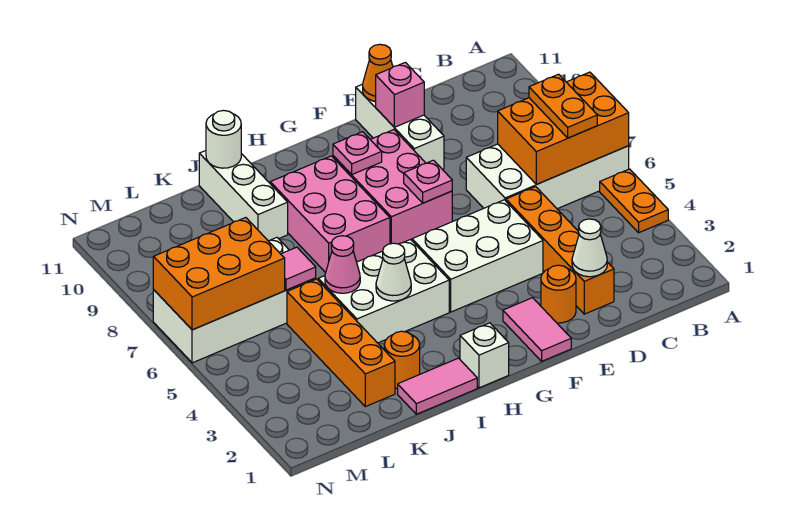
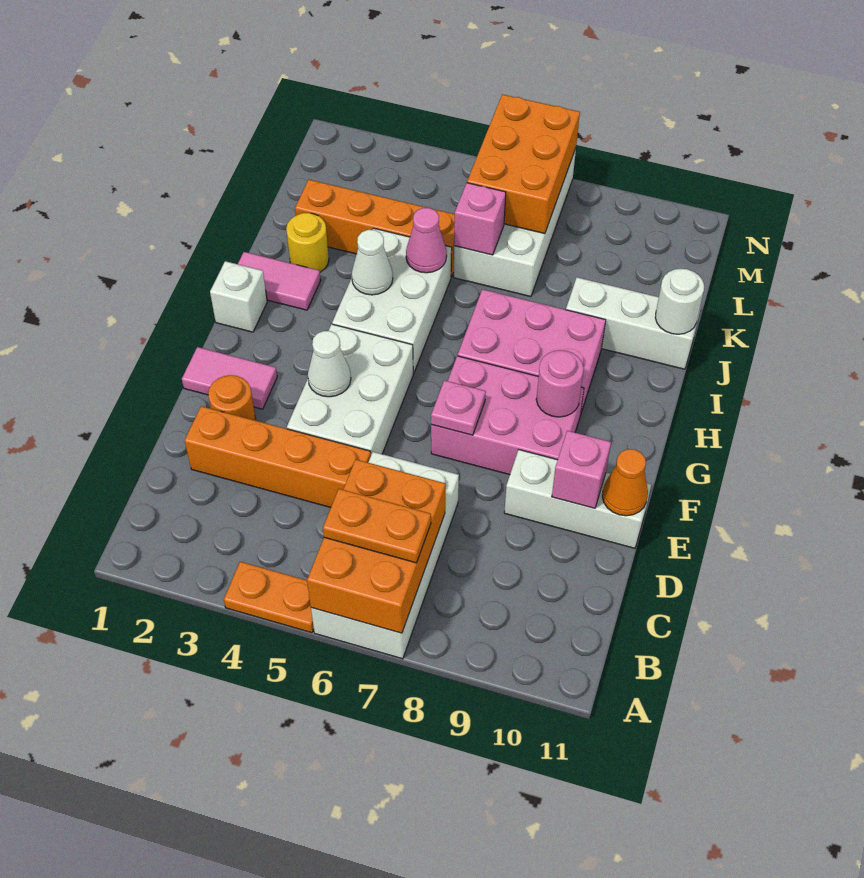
white 1x1 cone [572,219,607,277] -> white 1x1 cone moved to [308,331,351,397]
pink 1x1 plate [333,132,382,175] -> pink 1x1 round brick [536,350,584,417]
pink 1x2 tile [398,358,477,414] -> pink 1x2 tile turned to [238,252,321,310]
orange 1x1 round brick [384,331,420,389] -> yellow 1x1 round brick [286,213,329,272]
pink 1x1 tile [281,247,316,290] -> pink 1x1 brick [454,183,506,255]

